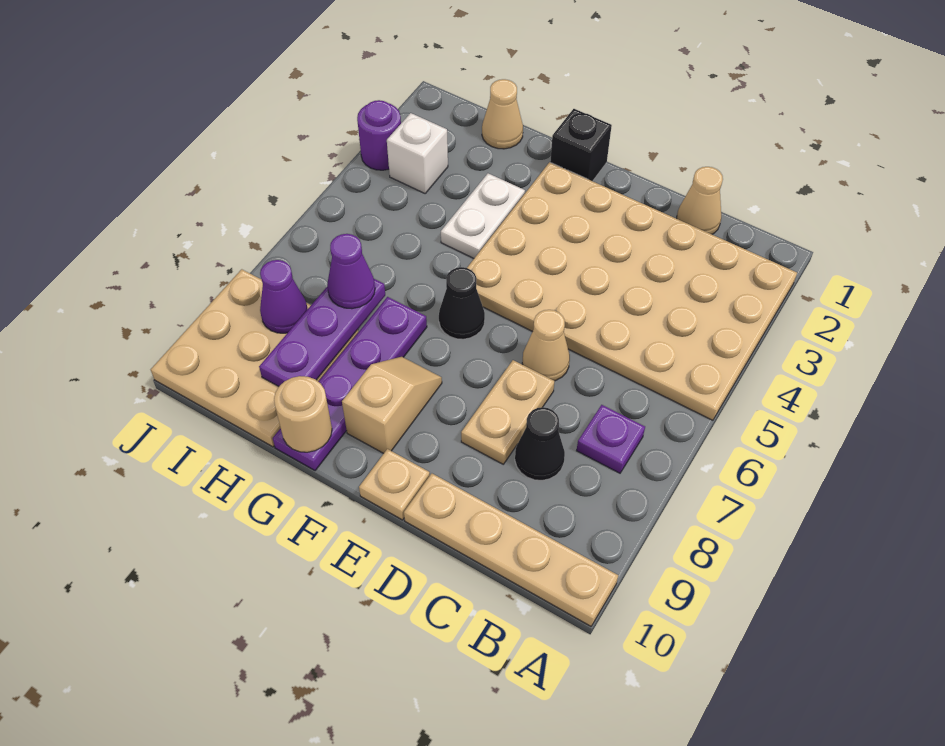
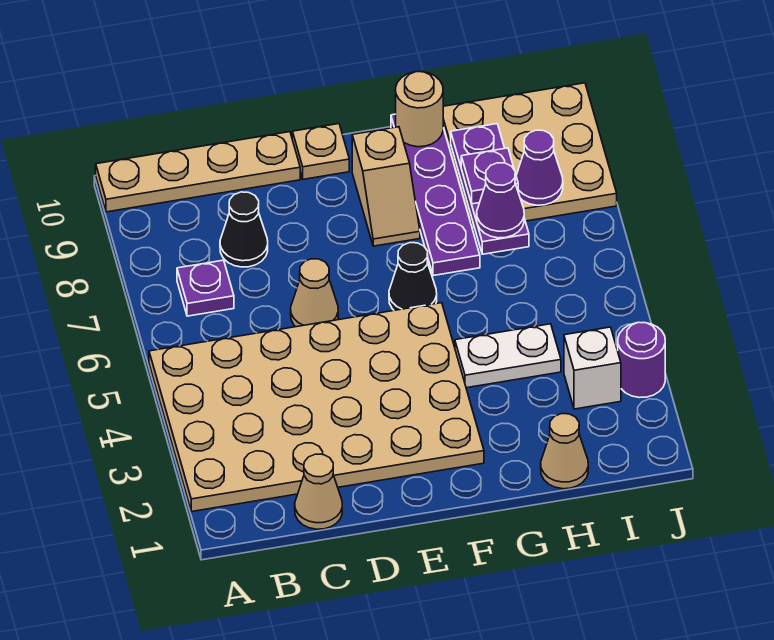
tan 1x2 plate [461,360,554,464] -> none
black 1x1 brick [550,109,612,181] -> none
white 1x2 plate [441,173,525,258] -> white 1x2 plate turned to [455,324,561,388]
none -> purple 1x1 plate [461,148,518,204]

